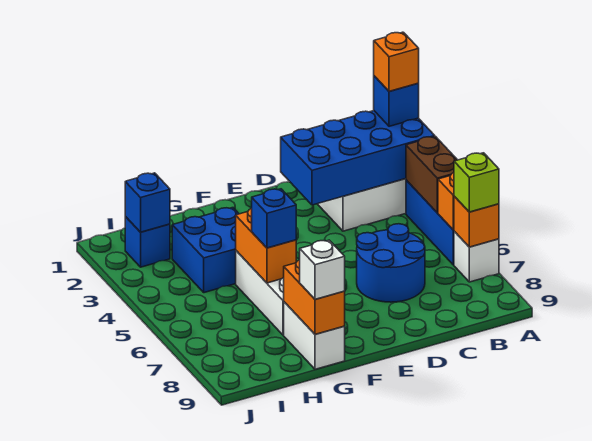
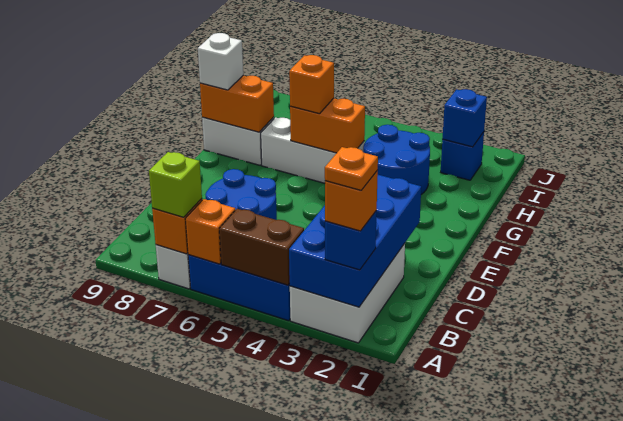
none -> orange 1x1 plate [325,147,378,190]
blue 2x2 brick [172,208,239,293] -> blue 2x2 round brick [363,125,430,194]
blue 1x1 brick [252,189,296,248] -> orange 1x1 brick [289,55,334,114]

